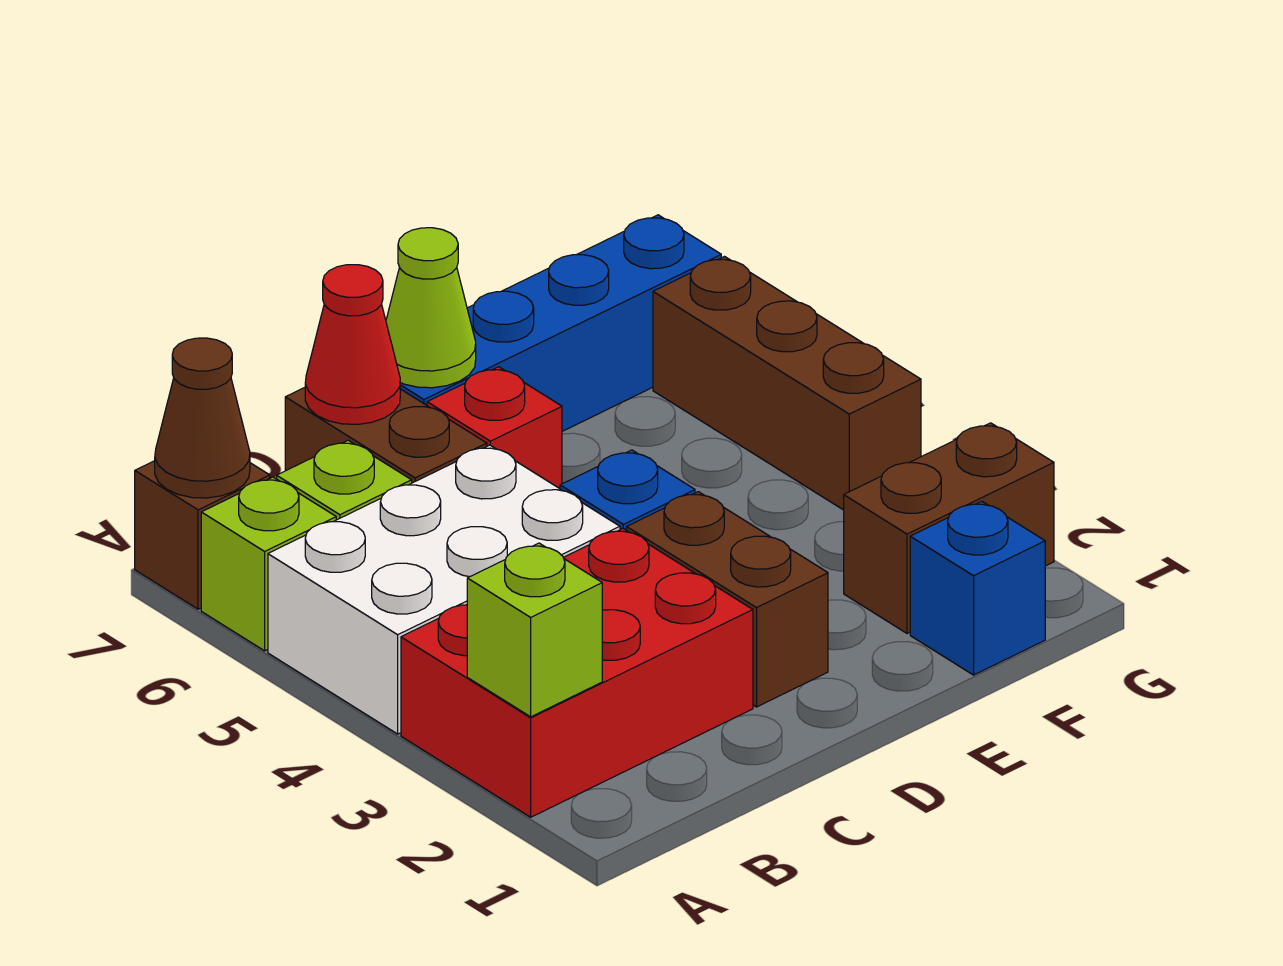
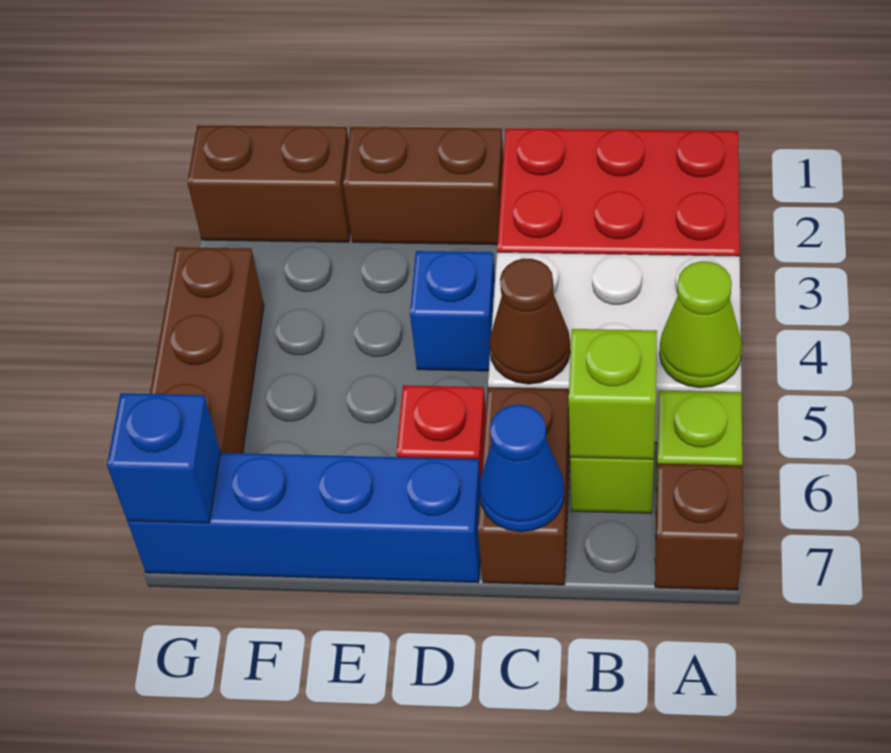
lime 1x1 brick [467,543,602,717] -> lime 1x1 brick moved to [569,329,657,459]
brown 1x1 cone [155,338,250,498] -> brown 1x1 cone moved to [489,259,570,384]
red 1x1 cone [305,265,400,424] -> blue 1x1 cone [479,405,564,532]
brown 1x2 brick [627,492,828,707] -> brown 1x2 brick turned to [343,127,503,245]
lime 1x1 cone [386,228,476,388] -> lime 1x1 cone moved to [660,261,742,388]
blue 1x1 brick [910,501,1045,675] -> blue 1x1 brick moved to [107,393,220,523]

